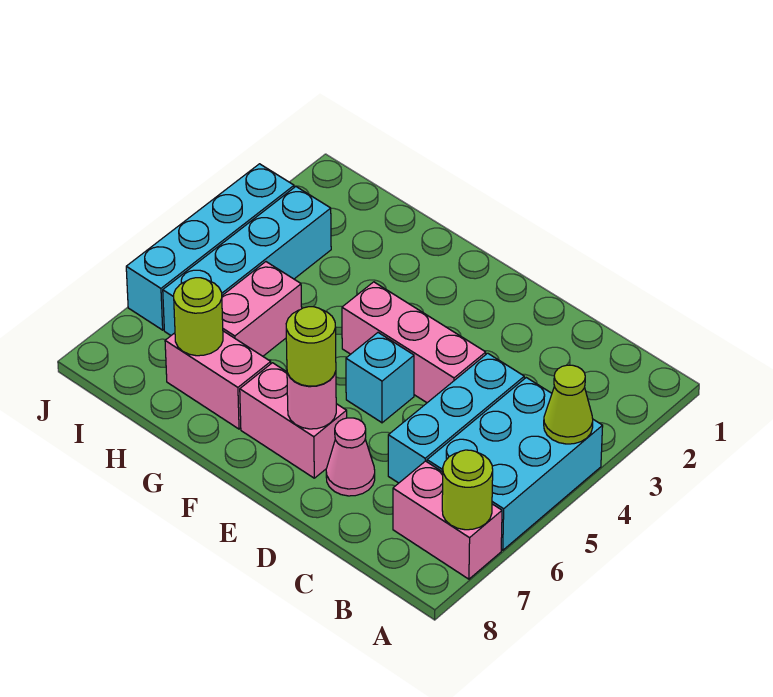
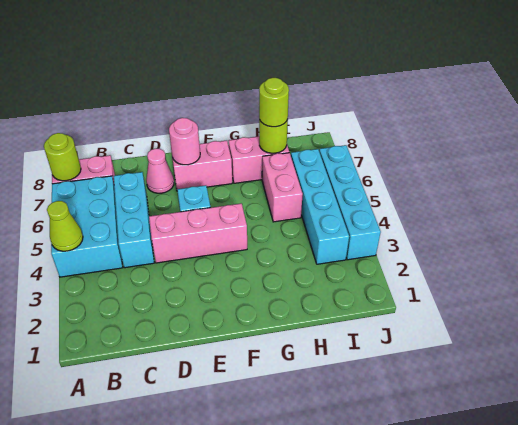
lime 1x1 round brick [286,307,336,386] -> lime 1x1 round brick moved to [259,78,289,127]

